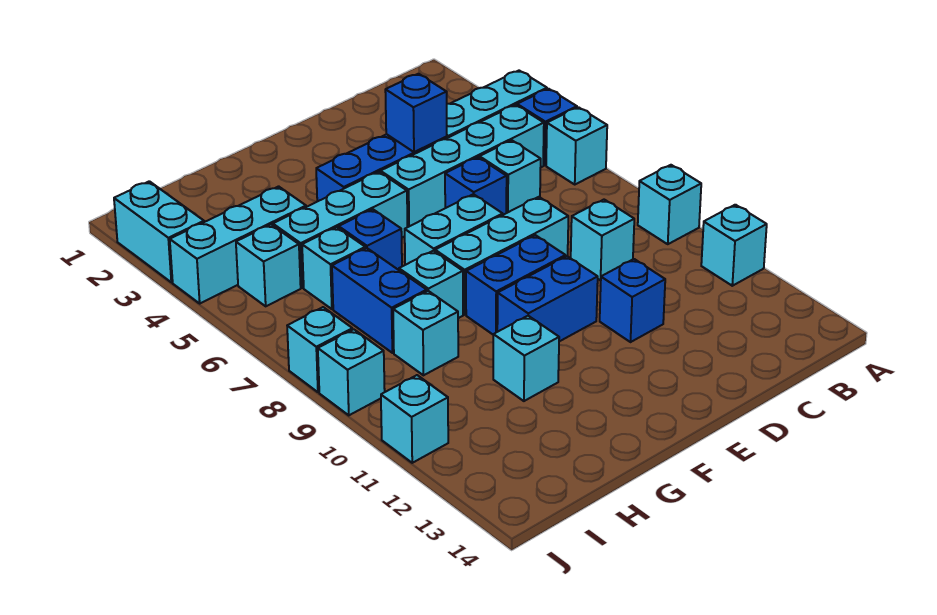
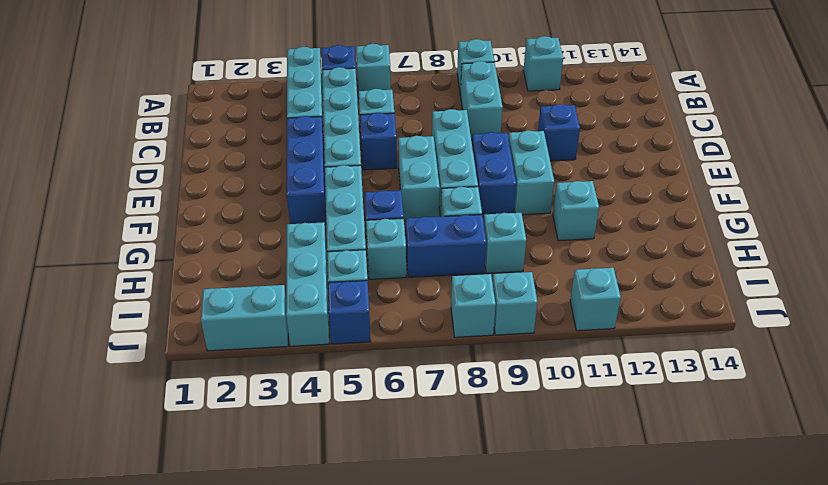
cyan 1x1 brick [571,200,634,280] -> cyan 1x2 brick [460,61,503,140]
blue 1x1 brick [385,74,447,152] -> blue 1x1 brick moved to [328,281,371,344]
blue 1x2 brick [497,256,598,342] -> cyan 1x2 brick [508,130,554,215]

